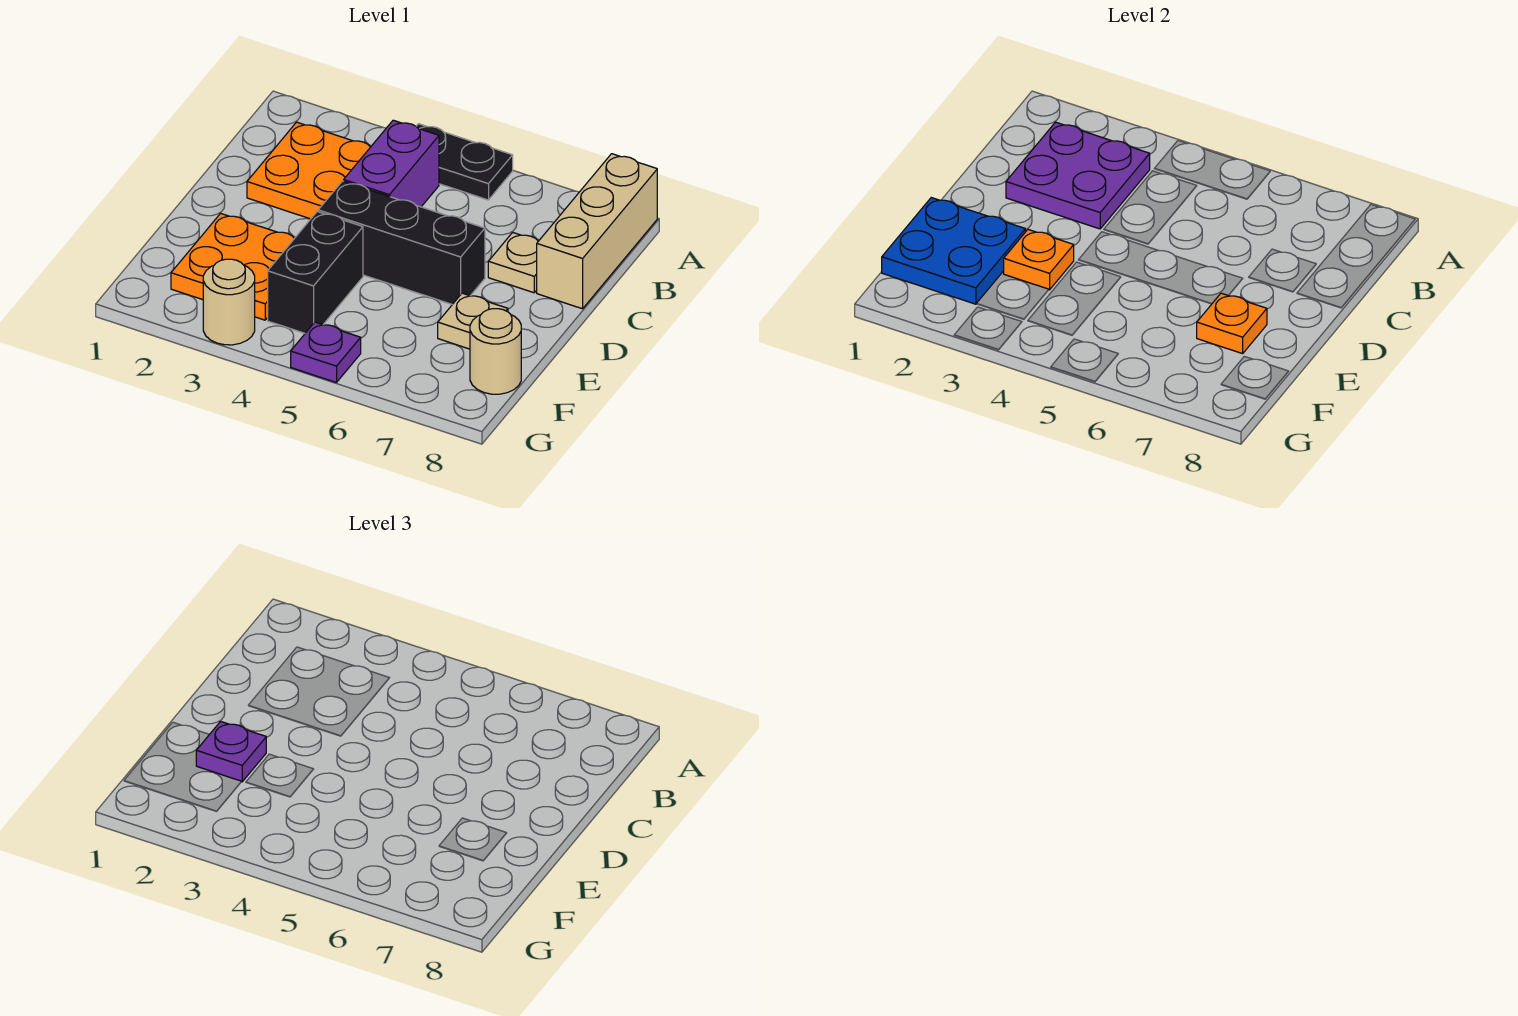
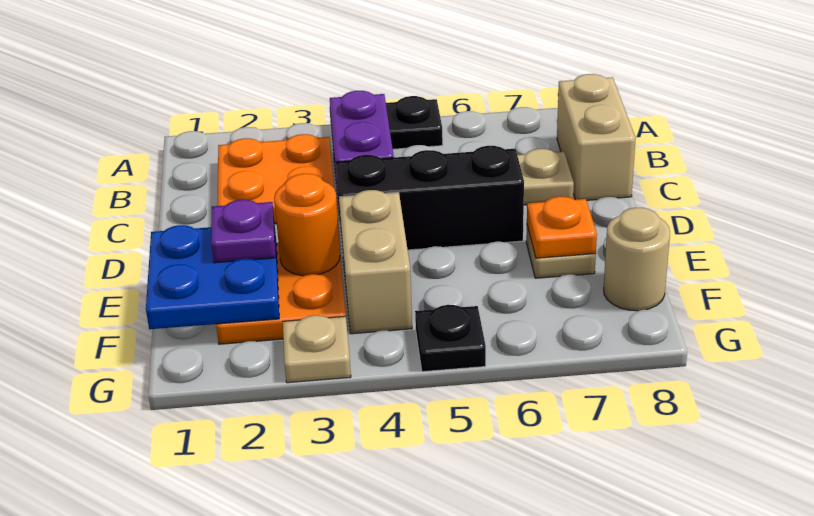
tan 1x3 brick [537,154,657,309] -> tan 1x2 brick [557,74,636,200]
purple 2x2 plate [1006,122,1150,229] -> none
orange 1x1 plate [1004,230,1074,290] -> orange 1x1 round brick [274,173,340,276]
black 1x2 brick [268,212,363,333] -> tan 1x2 brick [339,190,412,334]
tan 1x1 round brick [203,259,255,345] -> tan 1x1 plate [283,315,351,383]
purple 1x1 plate [291,322,361,383] -> black 1x1 plate [415,305,486,372]

